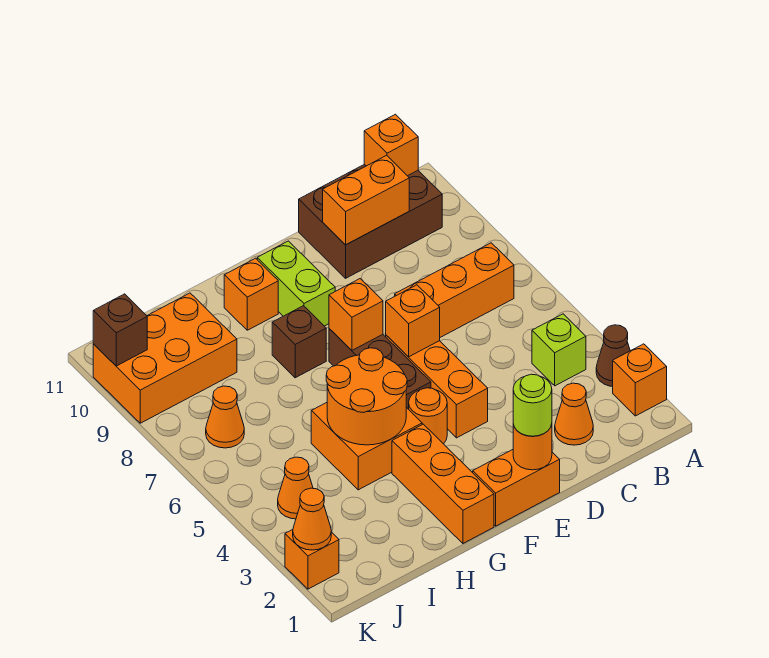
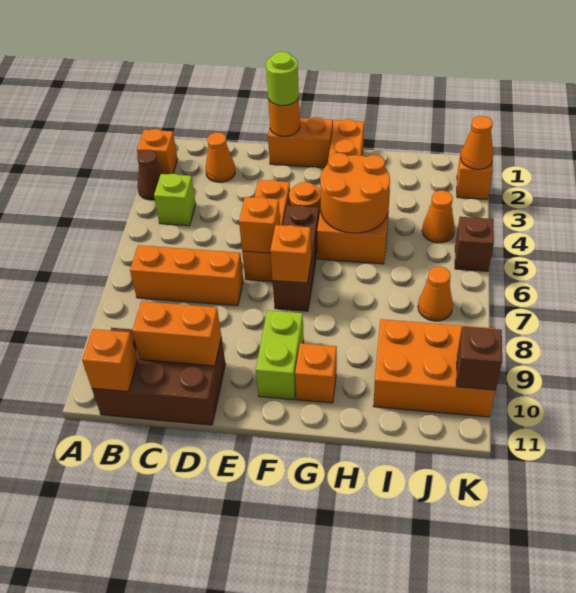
brown 1x1 brick [272,306,326,378] -> brown 1x1 brick moved to [455,217,494,271]

